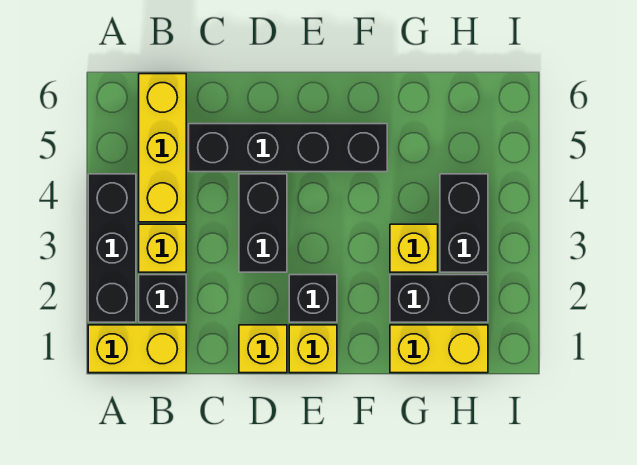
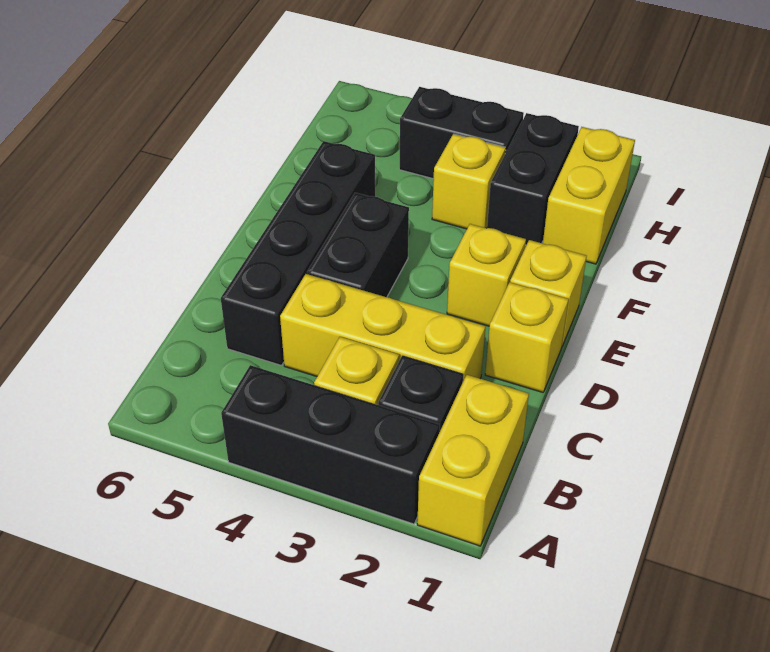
yellow 1x3 brick [139,74,186,222] -> yellow 1x3 brick moved to [280,274,485,381]
black 1x2 brick [239,174,287,272] -> black 1x2 brick turned to [307,193,409,297]
black 1x1 brick [289,275,337,322] -> yellow 1x1 brick [447,224,526,326]

